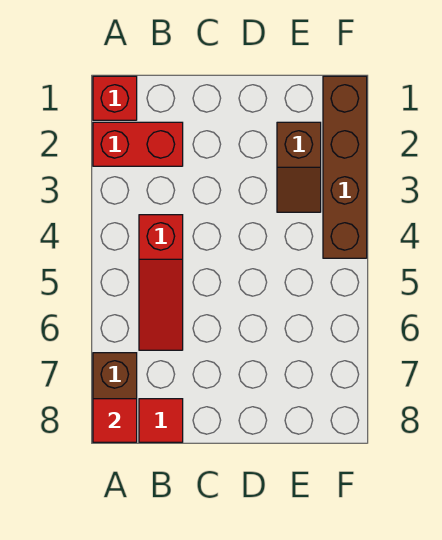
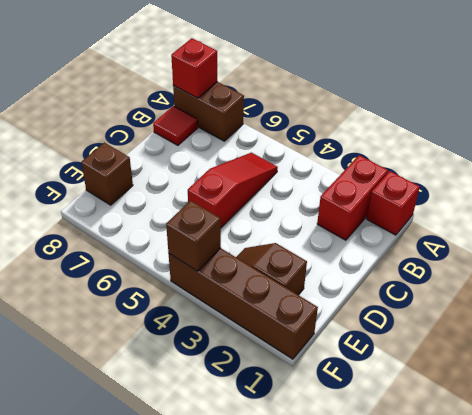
red 1x1 tile [93,399,137,442] -> red 1x1 brick [171,38,217,98]
red 1x3 slope [139,215,183,350] -> red 1x3 slope turned to [188,153,278,228]
none -> brown 1x1 brick [81,143,133,205]
none -> brown 1x1 brick [166,201,221,271]

